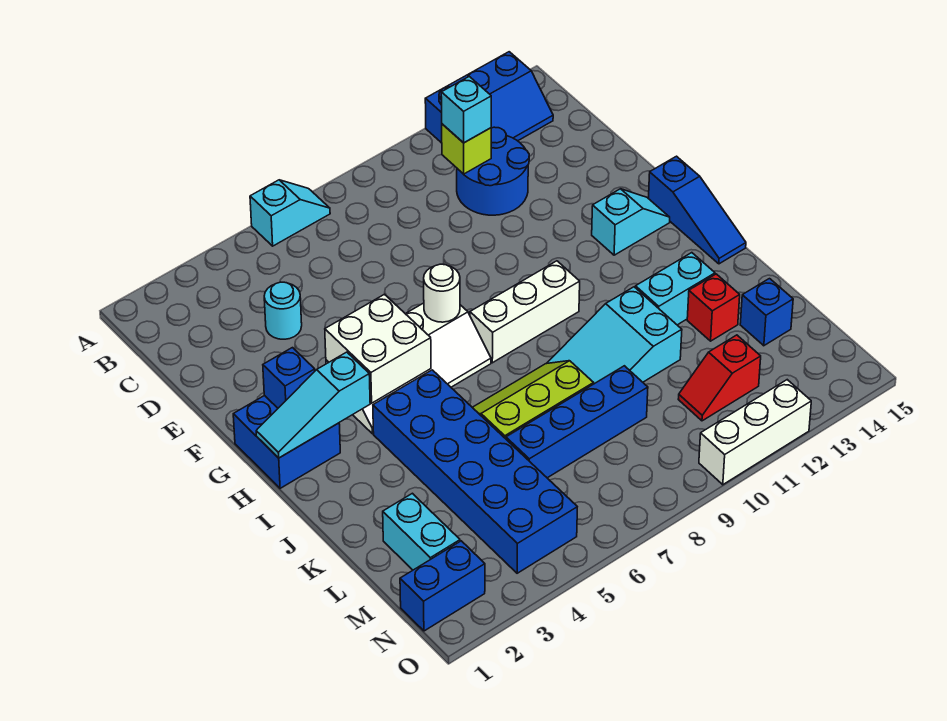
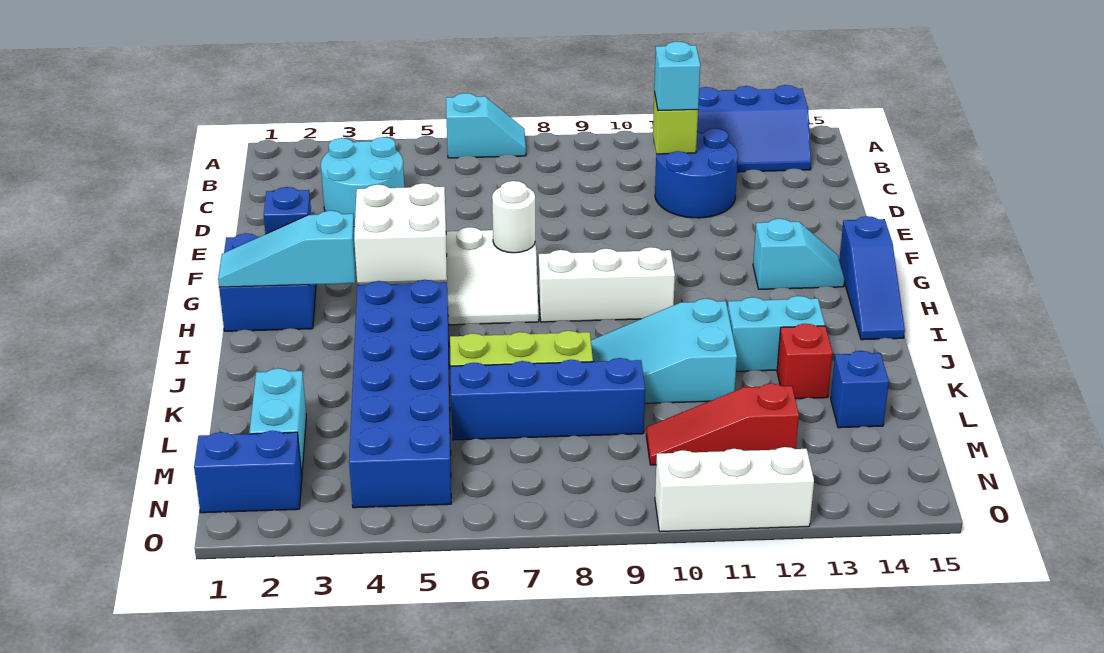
cyan 1x1 round brick [264,282,302,339] -> cyan 2x2 round brick [321,137,404,227]
red 1x2 slope [678,335,761,421] -> red 1x3 slope [646,384,799,465]

